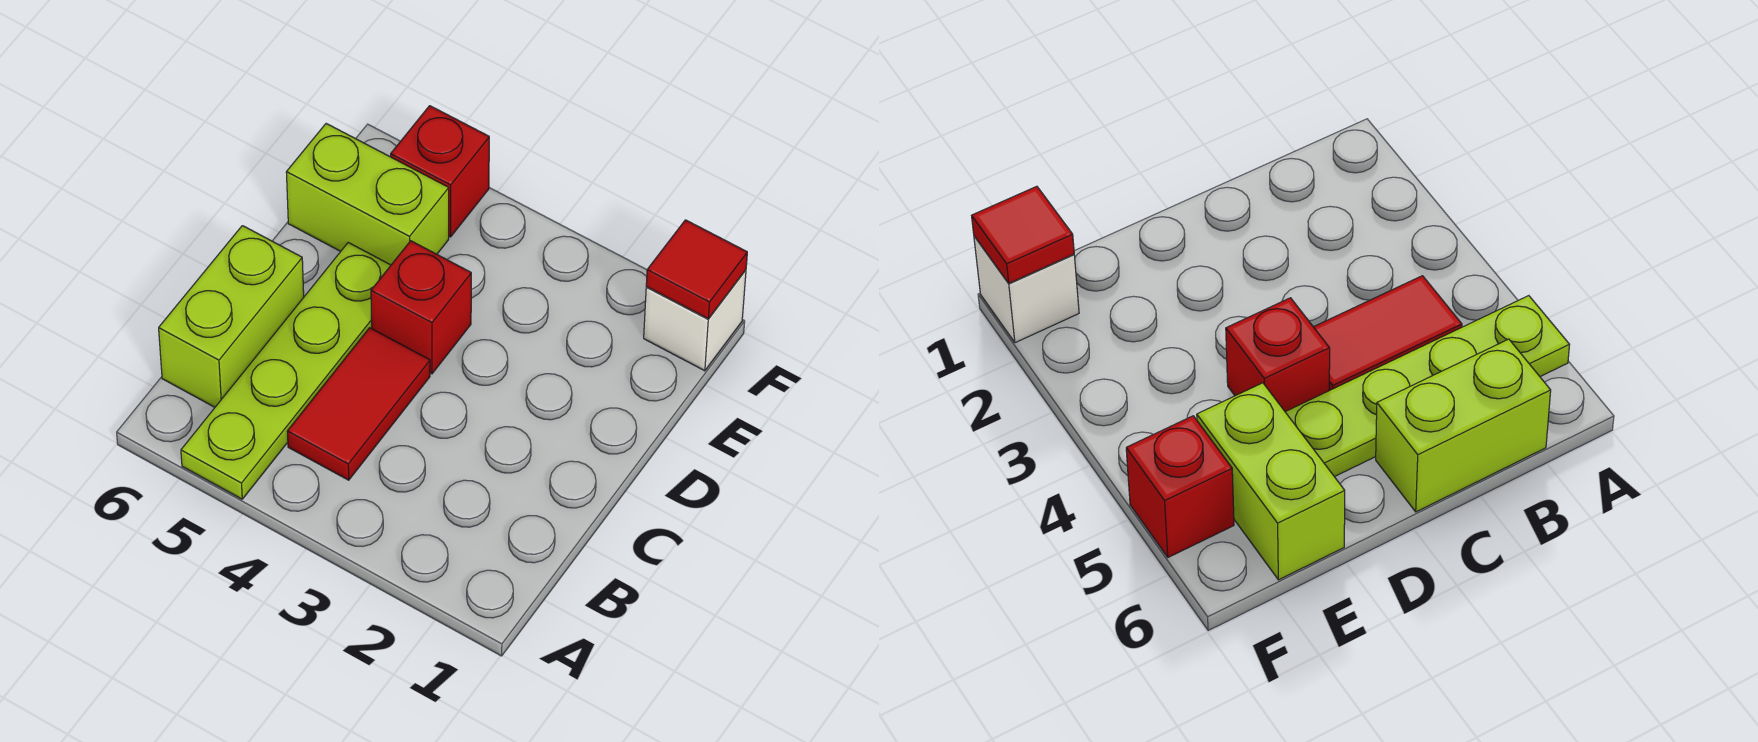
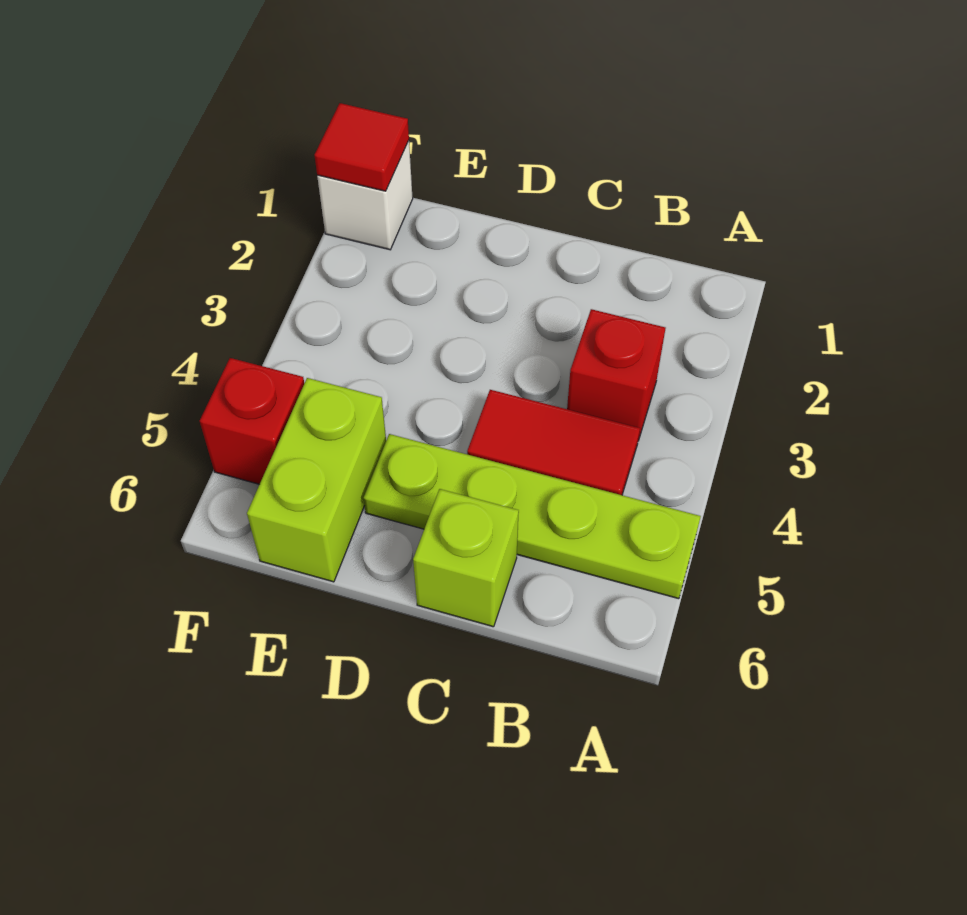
lime 1x2 brick [159,226,304,407] -> lime 1x1 brick [413,489,519,627]
red 1x1 brick [371,241,471,374] -> red 1x1 brick moved to [567,309,665,441]

